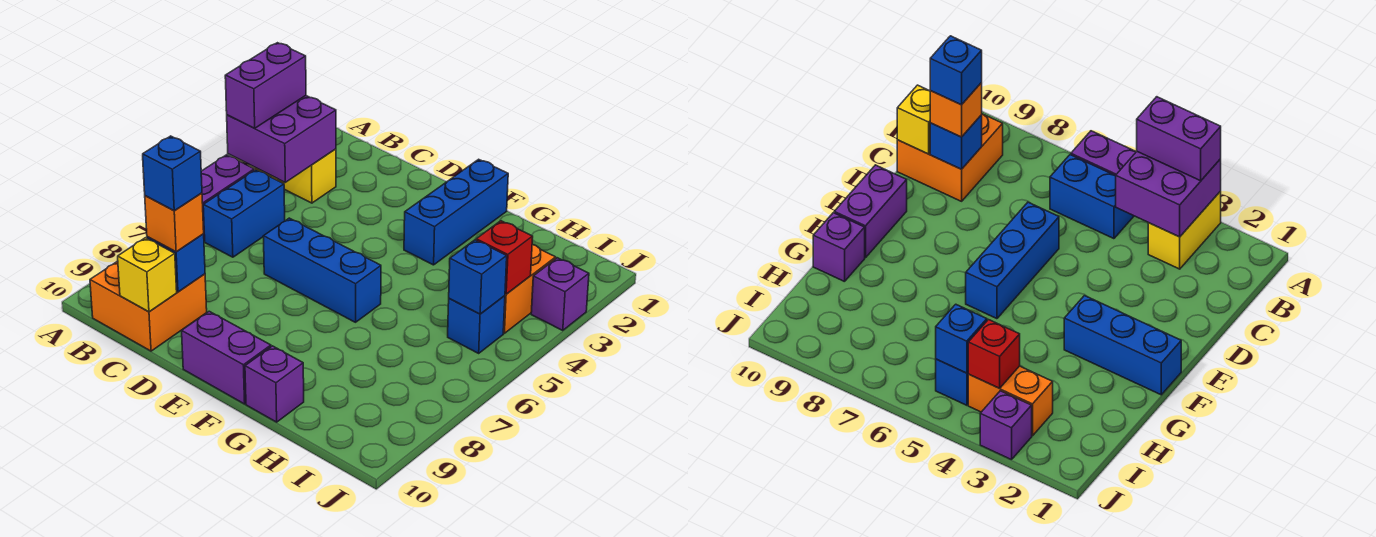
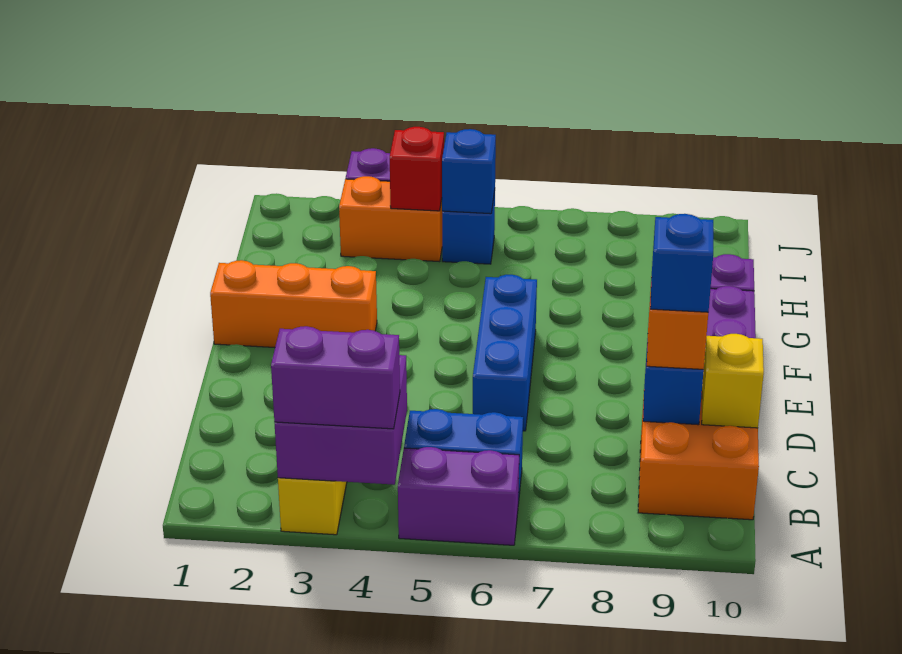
blue 1x3 brick [404,159,508,265] -> orange 1x3 brick [210,260,377,347]

